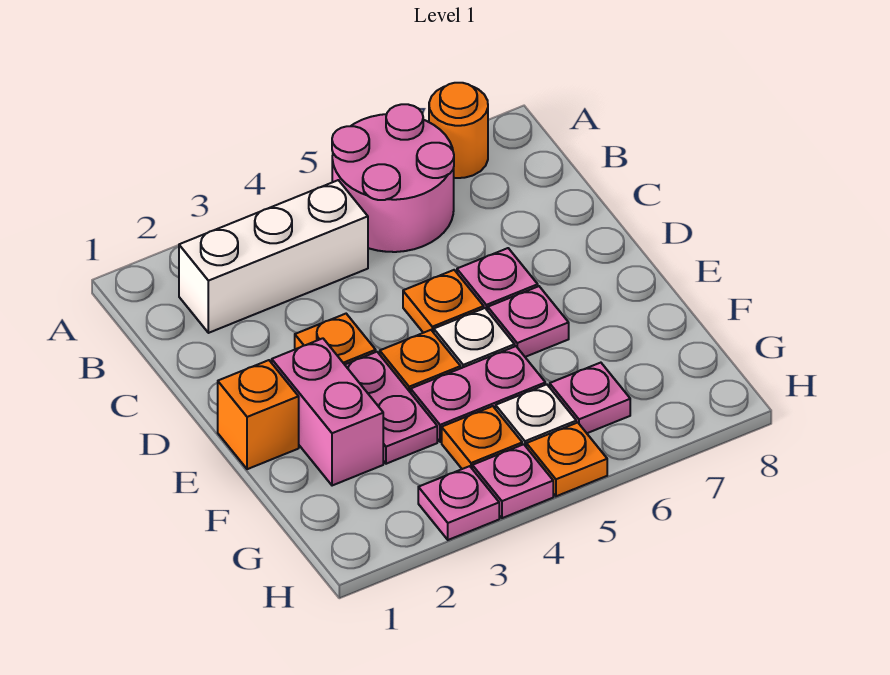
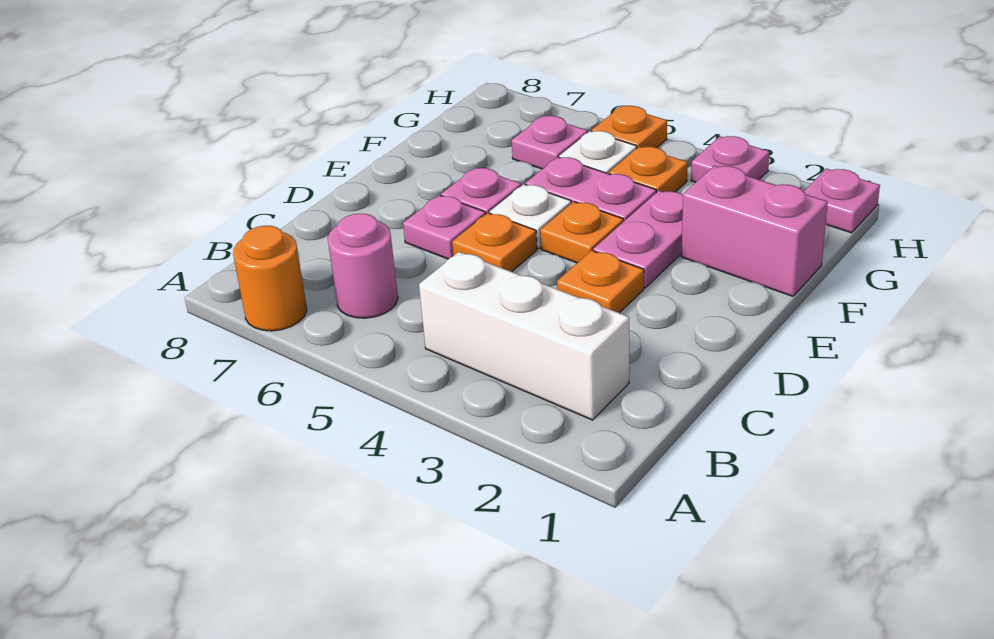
pink 2x2 round brick [332,104,454,252] -> pink 1x1 round brick [328,214,398,318]
orange 1x1 brick [218,360,299,469] -> none
pink 1x2 brick [272,338,383,486] -> pink 1x2 brick turned to [681,166,828,296]
pink 1x1 plate [472,444,553,518] -> pink 1x1 plate moved to [804,169,880,233]

